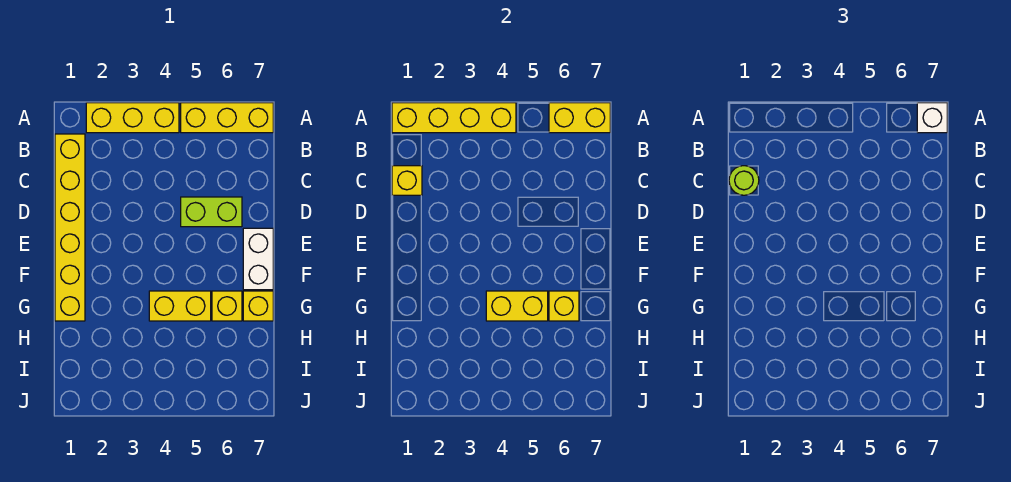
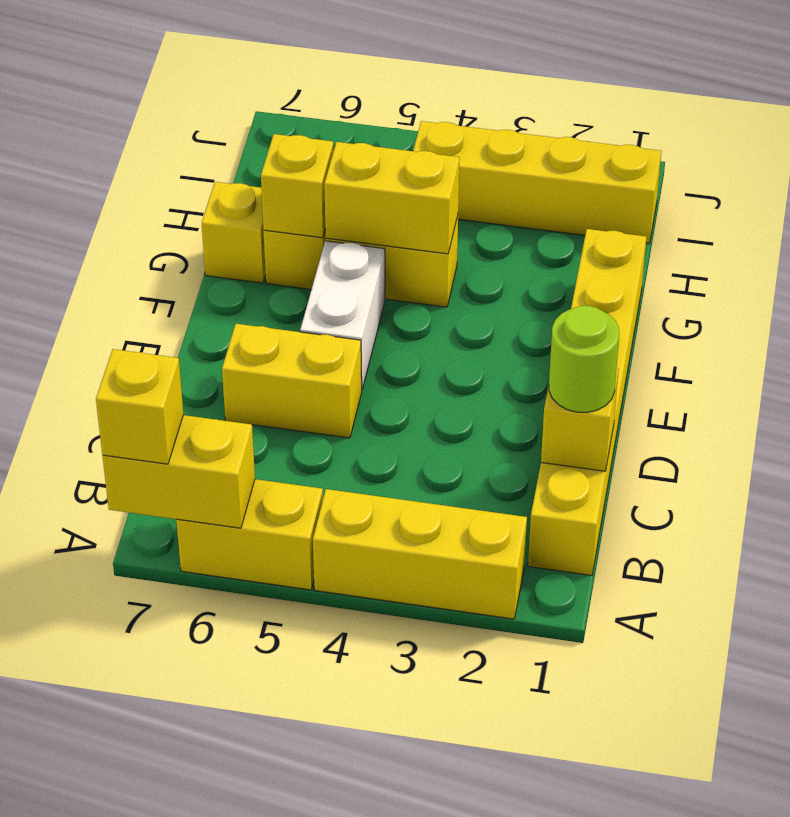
yellow 1x4 brick [392,103,516,133] -> yellow 1x4 brick moved to [413,121,661,244]
yellow 1x3 brick [181,103,273,133] -> yellow 1x2 brick [176,479,323,590]
white 1x1 brick [917,103,947,133] -> yellow 1x1 brick [96,349,183,464]
lime 1x2 brick [181,197,242,227] -> yellow 1x2 brick [222,324,362,438]
white 1x2 brick [243,228,273,290] -> white 1x2 brick moved to [300,241,385,389]

